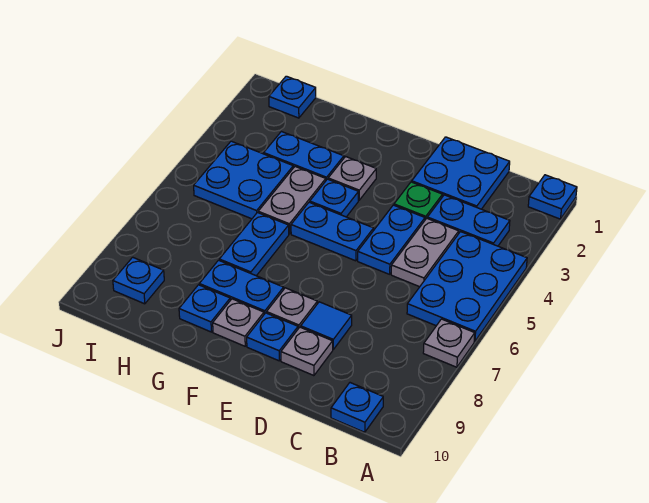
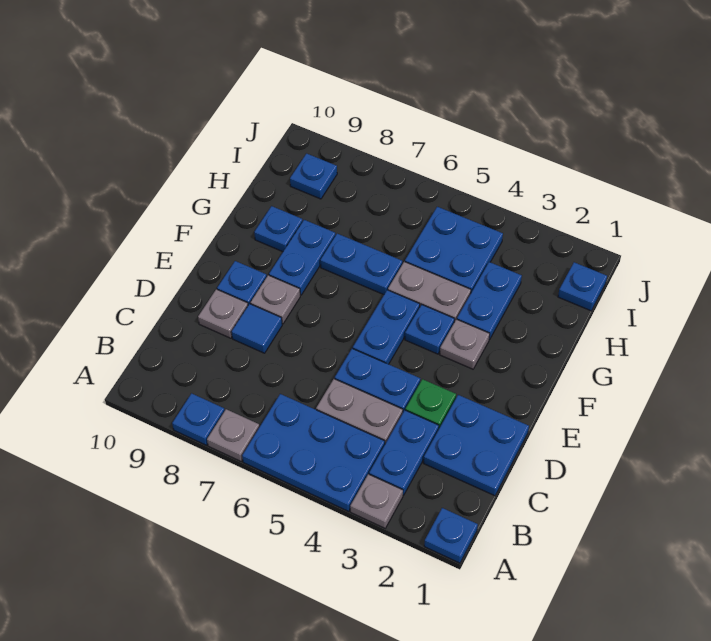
blue 1x1 plate [331,383,383,432] -> blue 1x1 plate moved to [172,393,225,445]
grey 1x1 plate [213,299,264,346] -> grey 1x1 plate moved to [350,474,403,528]

